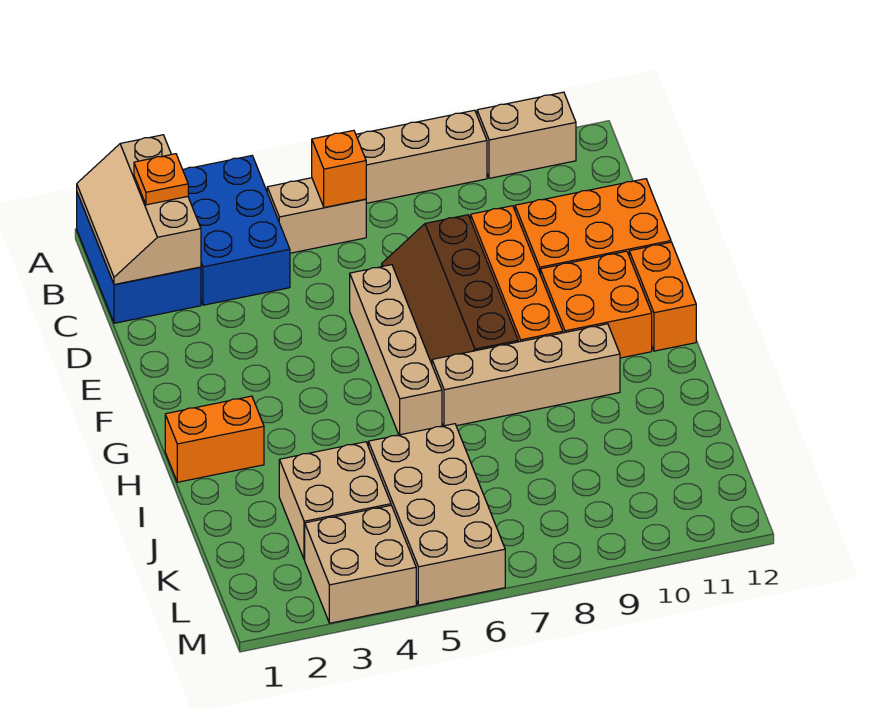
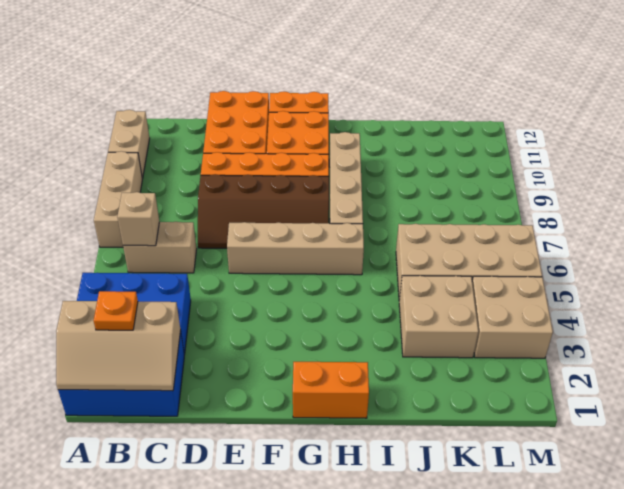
tan 1x2 brick [267,178,366,253] -> tan 1x2 brick turned to [123,222,197,273]
orange 1x1 brick [312,130,366,207] -> tan 1x1 brick [117,192,159,246]
orange 1x2 brick [165,396,264,482] -> orange 1x2 brick turned to [293,362,369,418]

